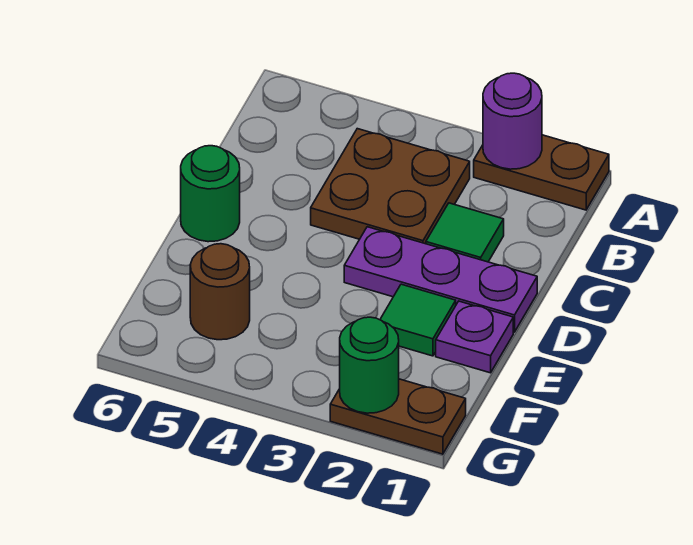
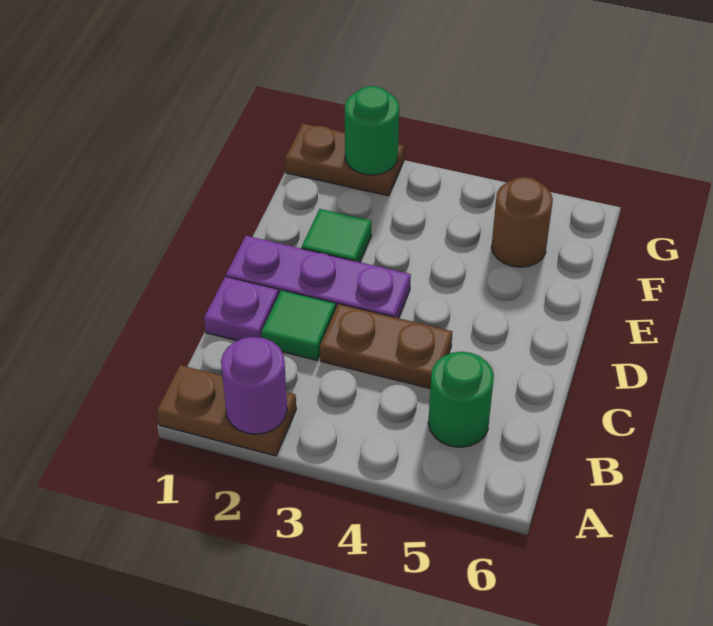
brown 2x2 plate [311,129,470,244] -> brown 1x2 plate [320,304,452,388]
green 1x1 round brick [181,146,240,242] -> green 1x1 round brick moved to [428,352,494,447]
purple 1x1 plate [436,301,513,373] -> purple 1x1 plate moved to [204,277,279,341]

